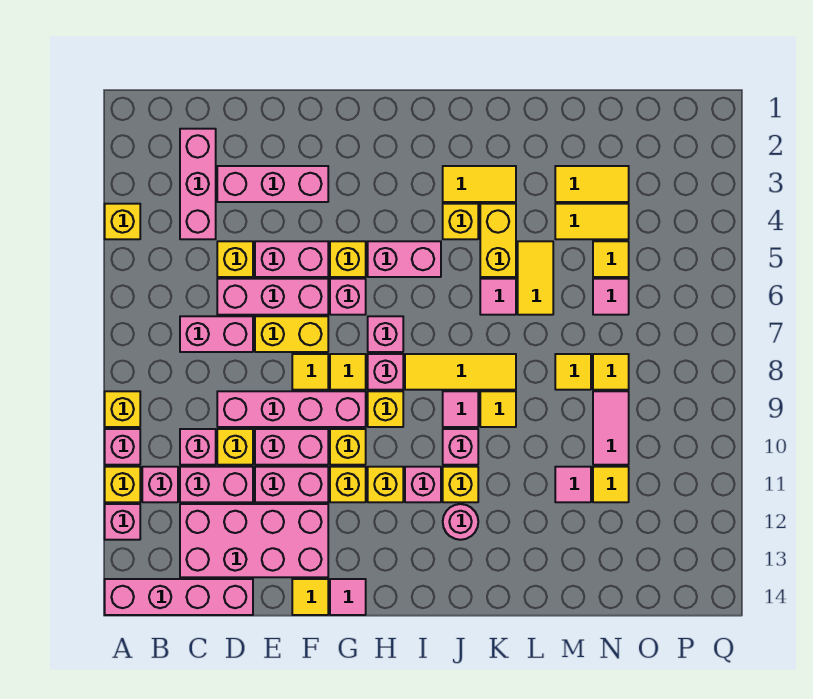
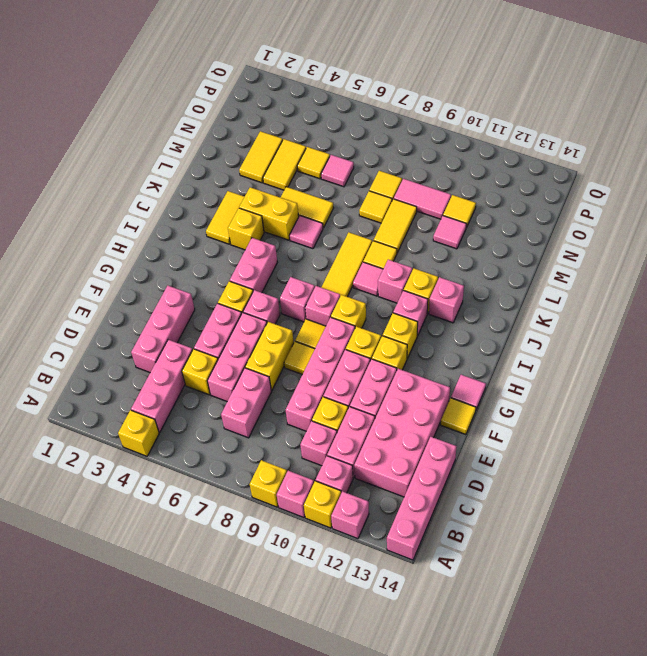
pink 1x3 brick [180,129,216,239] -> pink 1x3 brick turned to [131,340,192,432]
pink 1x1 round brick [443,504,478,540] -> pink 1x1 brick [429,277,464,323]
none -> yellow 1x2 tile [374,199,417,253]

